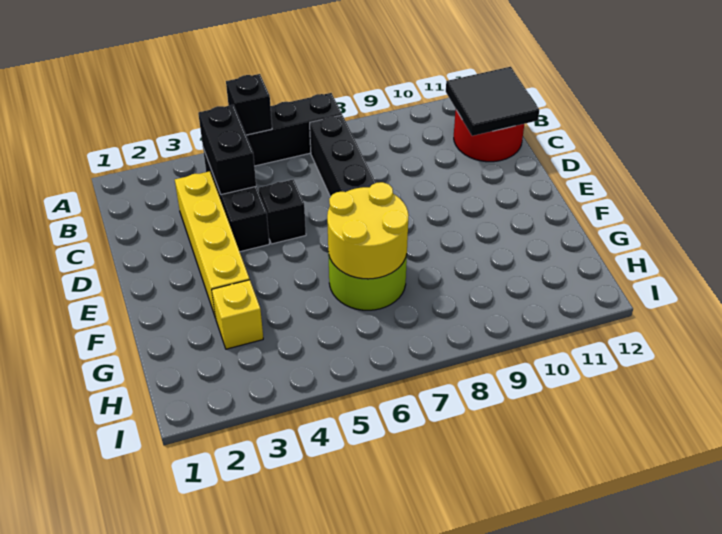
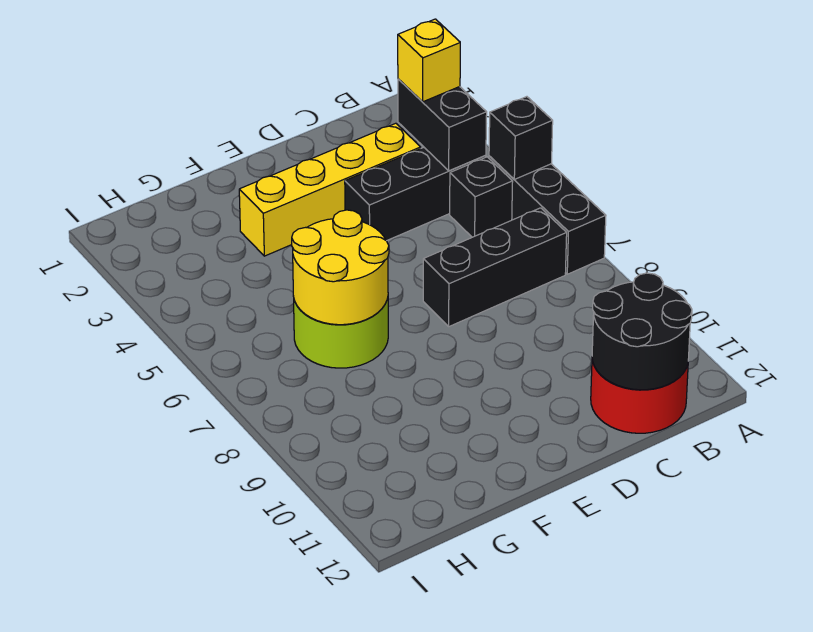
black 1x2 brick [198,105,256,195] -> black 1x2 brick turned to [398,79,487,171]
black 2x2 tile [446,67,539,136] -> black 2x2 round brick [592,273,692,390]
black 1x1 brick [259,179,306,244] -> black 1x1 brick moved to [450,157,513,237]
yellow 1x1 brick [212,280,263,349] -> yellow 1x1 brick moved to [398,19,460,102]

